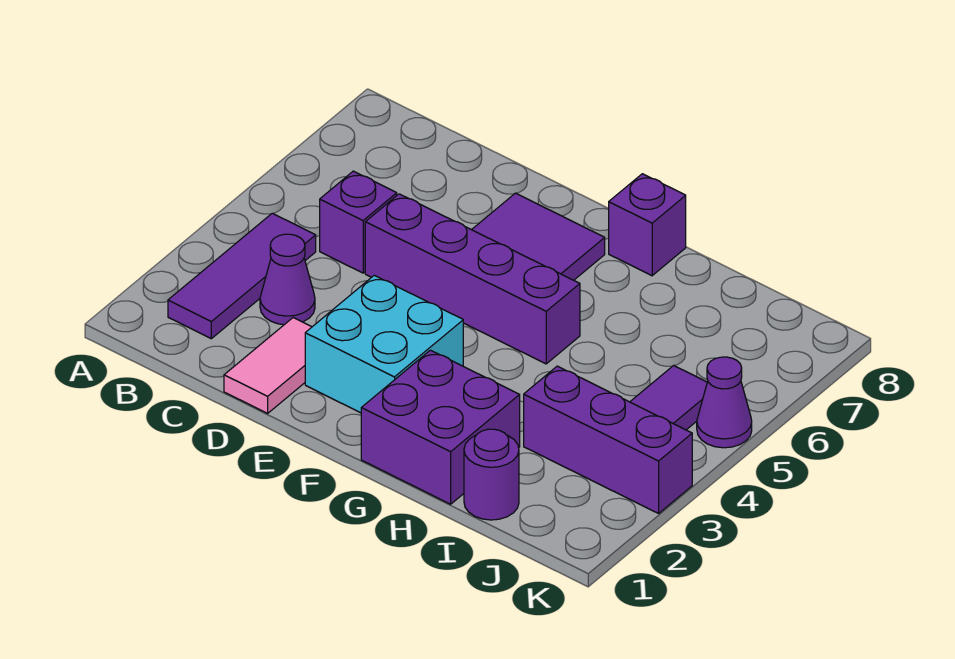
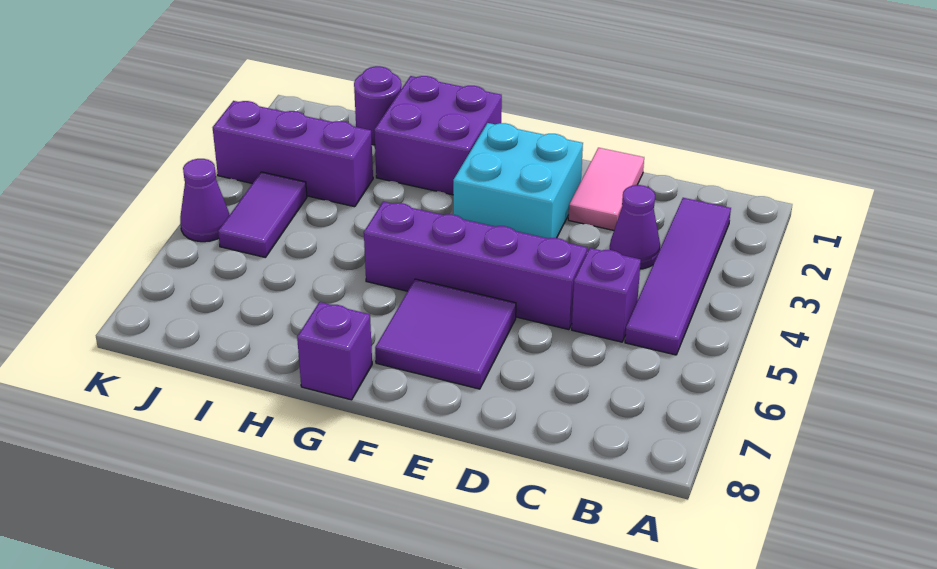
purple 1x3 tile [168,213,316,339] -> purple 1x4 tile [625,198,731,355]

